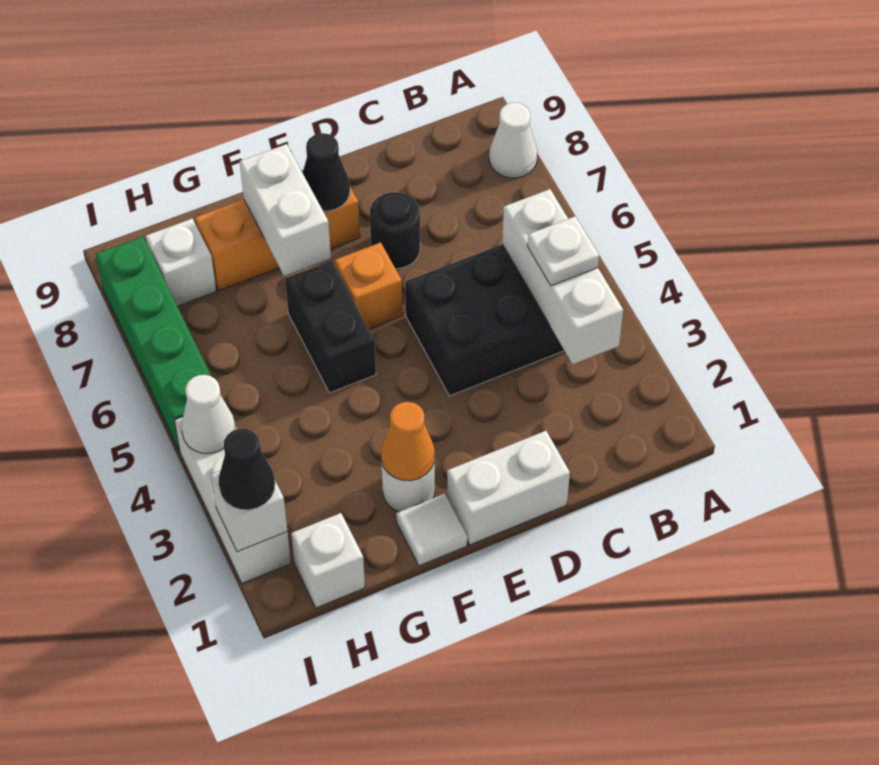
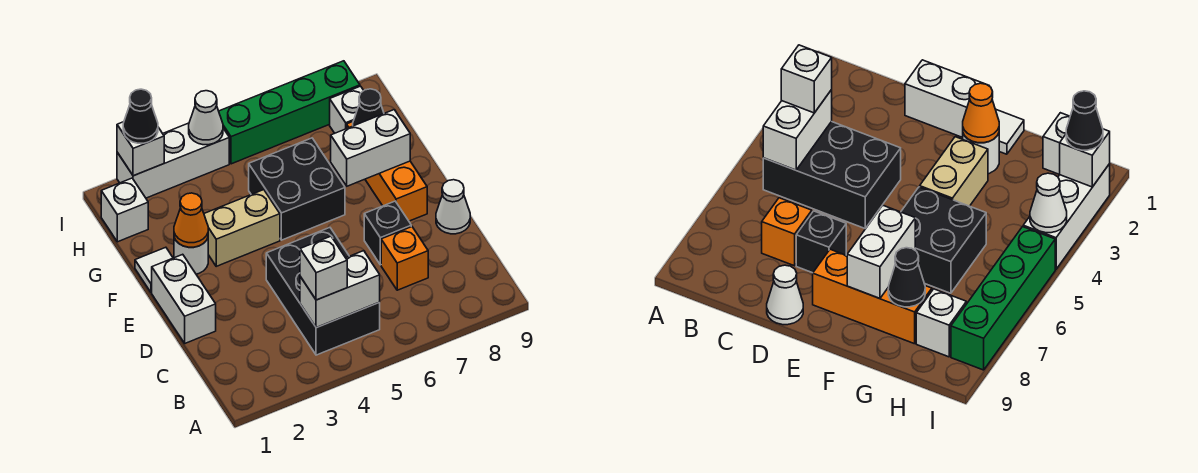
white 1x1 cone [489,103,537,178] -> white 1x1 cone moved to [436,180,470,234]
white 1x3 brick [502,189,623,364] -> white 1x2 brick [300,251,380,328]
white 1x1 plate [528,216,599,286] -> white 1x1 brick [300,236,347,300]
black 1x1 round brick [370,192,420,269] -> black 1x1 brick [364,201,411,265]
orange 1x1 brick [334,242,403,329] -> orange 1x1 brick moved to [381,227,428,290]
black 1x1 cone [303,133,350,211] -> black 1x1 cone moved to [353,89,384,126]
none -> tan 1x2 brick [204,190,280,266]
black 1x2 brick [285,261,376,393] -> black 2x2 brick [249,138,345,240]

